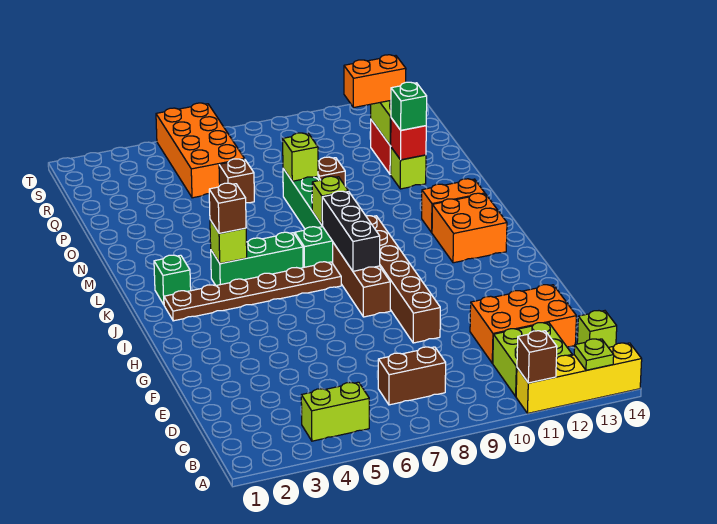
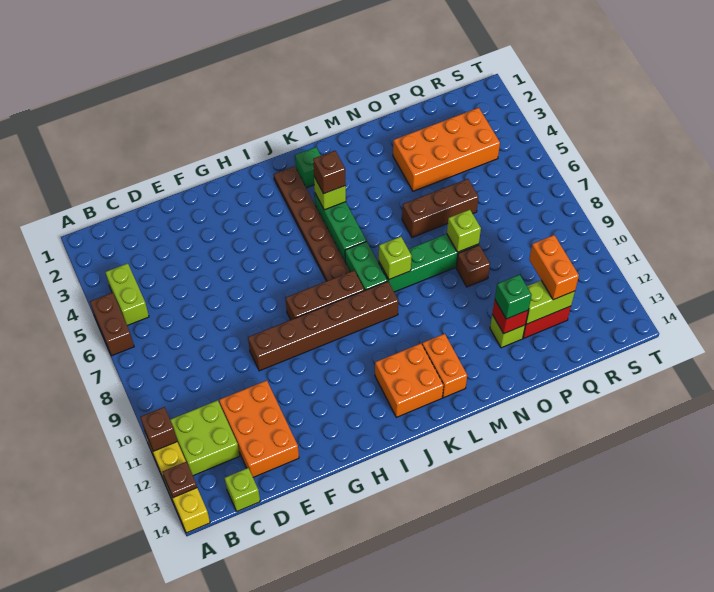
lime 1x1 plate [574,339,614,370] -> brown 1x1 plate [163,462,197,498]
brown 1x2 brick [378,347,446,405] -> brown 1x2 brick moved to [90,293,134,356]
black 1x3 brick [322,191,380,271] -> none
brown 1x1 brick [219,159,254,203] -> brown 1x3 brick [402,179,479,237]
orange 2x4 brick [156,103,244,198] -> orange 2x4 brick moved to [393,108,500,191]

